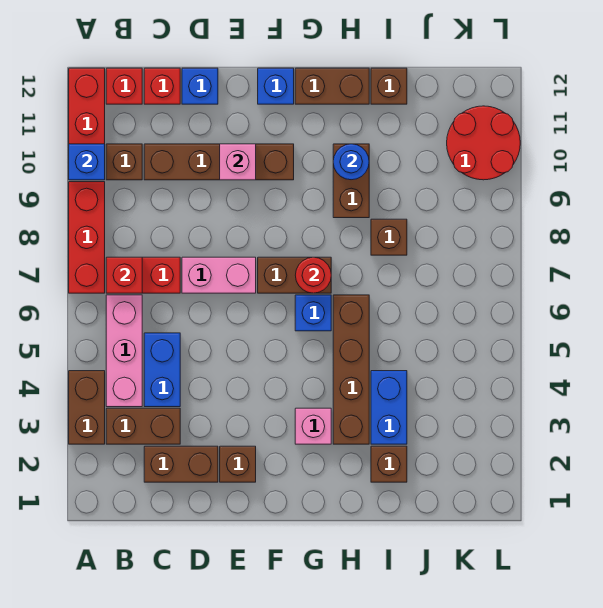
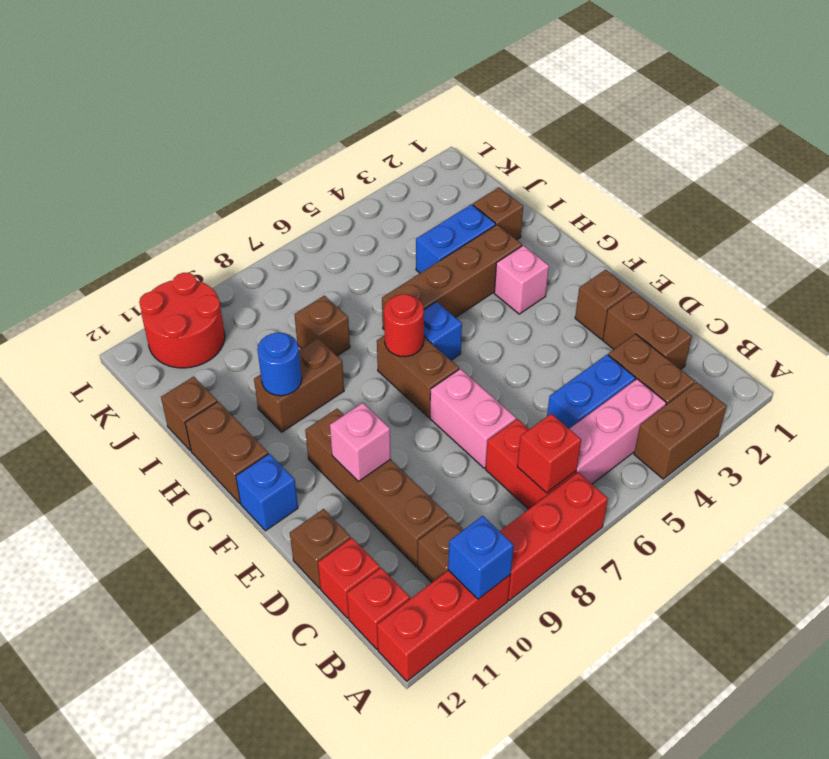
blue 1x1 brick [182,68,218,104] -> brown 1x1 brick [290,509,351,588]

